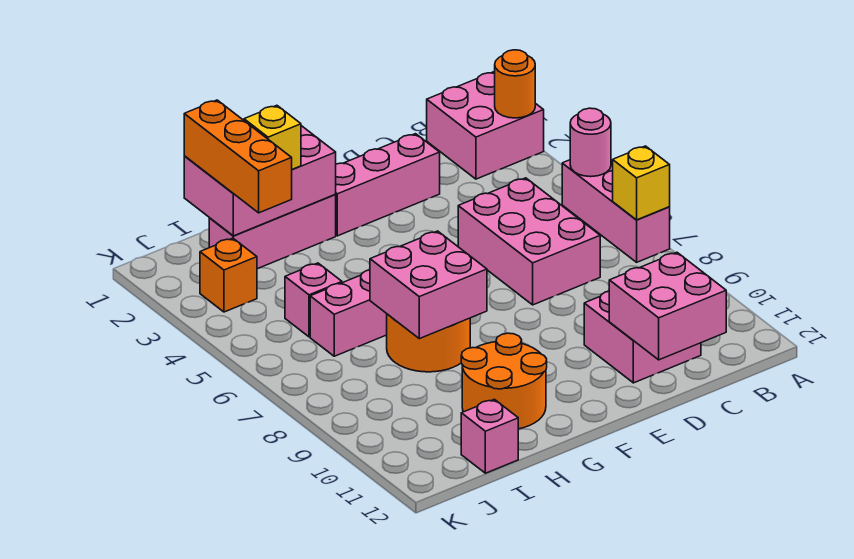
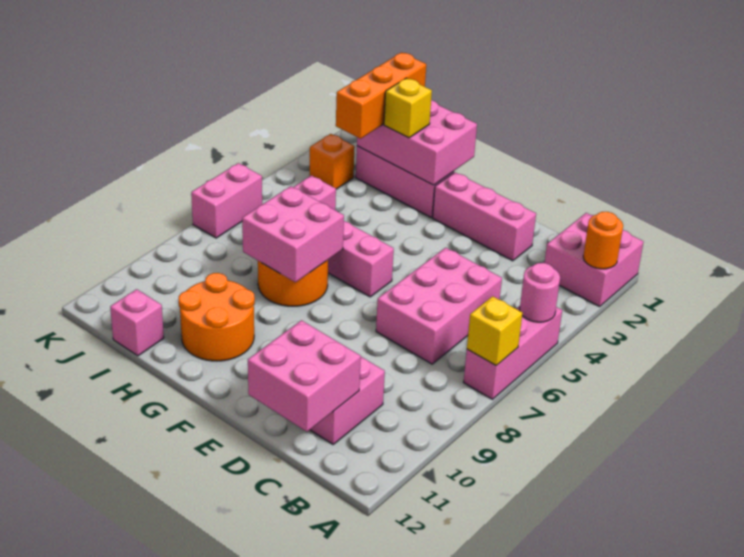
none -> pink 1x2 brick [191,163,262,238]

